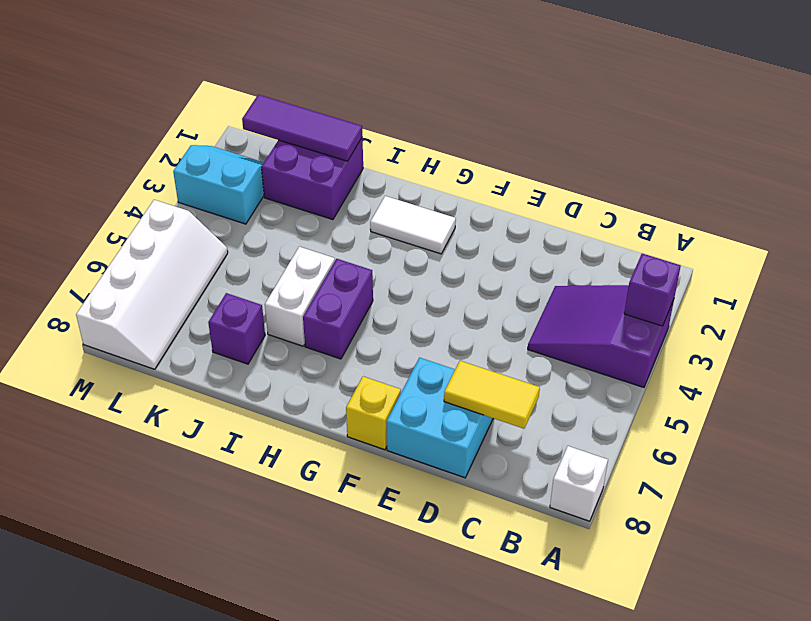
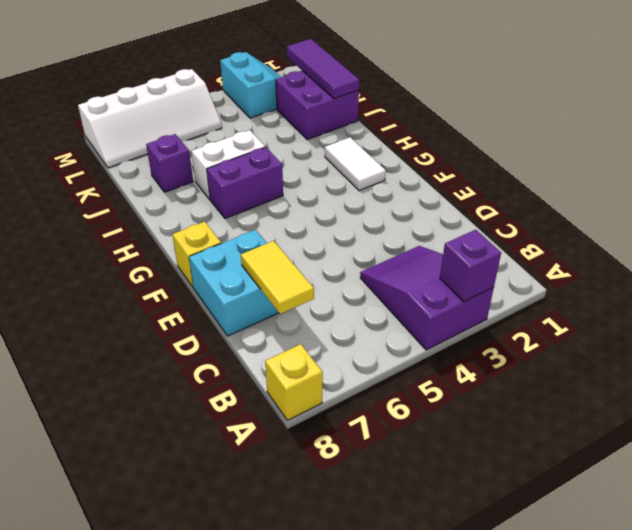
white 1x1 brick [550,446,608,521] -> yellow 1x1 brick [265,344,323,420]

